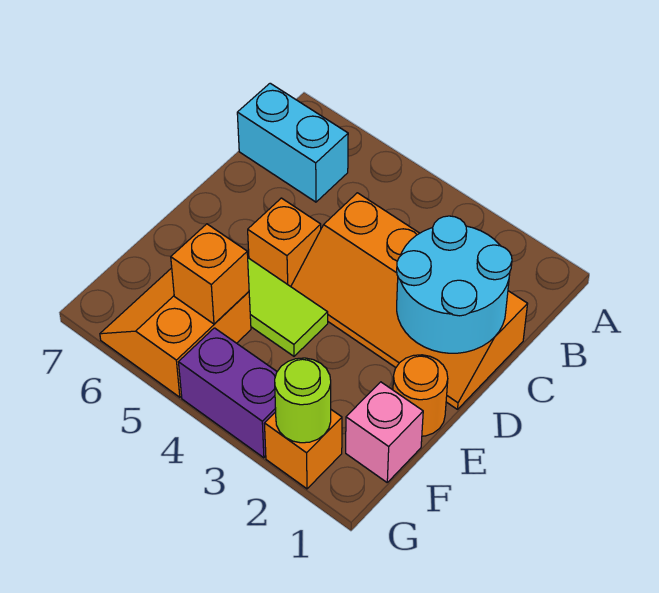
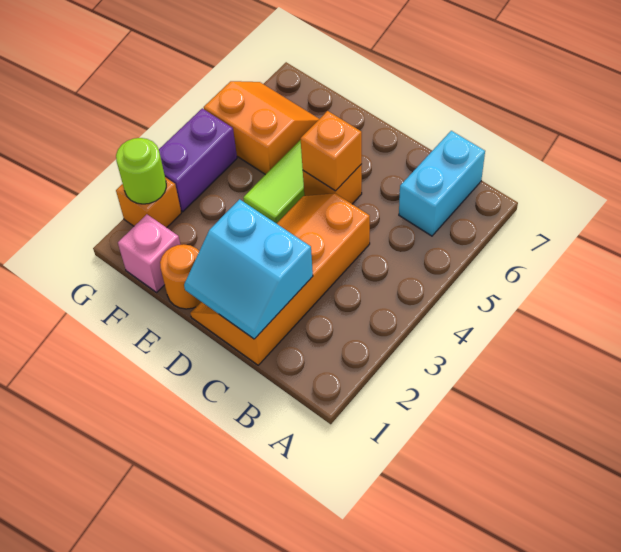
cyan 2x2 round brick [397,216,512,353] -> cyan 2x2 slope [184,199,313,339]
orange 1x1 brick [171,224,249,324] -> orange 1x1 brick moved to [300,111,362,191]

